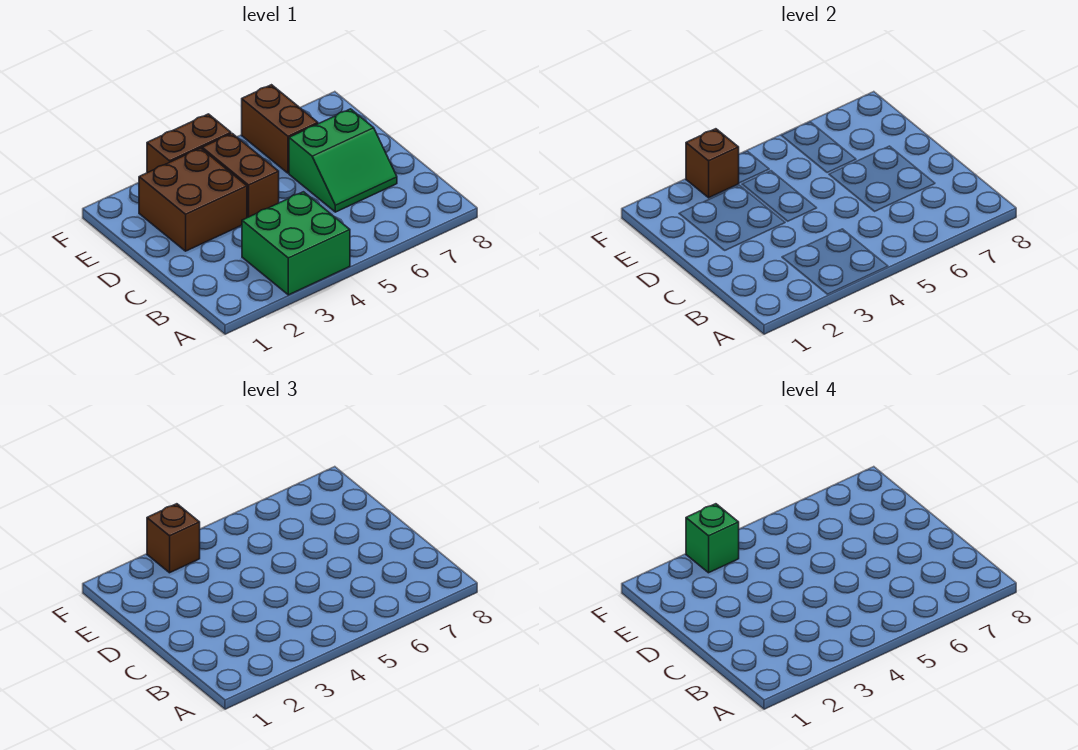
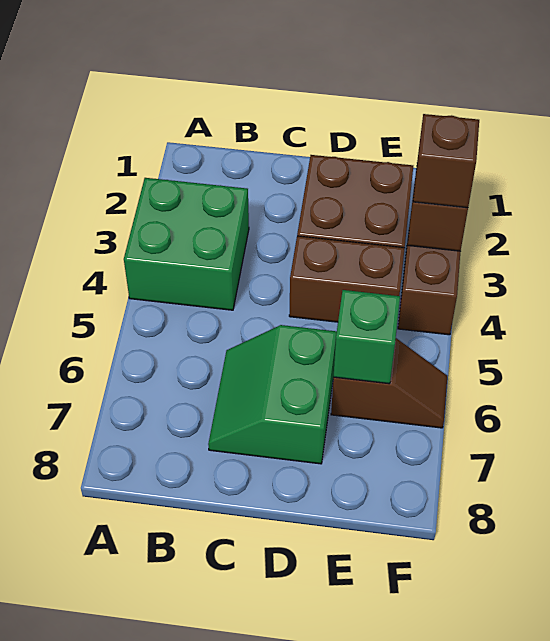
brown 1x2 brick [242,85,318,173] -> brown 1x2 slope [331,338,447,428]
green 1x1 brick [686,504,739,573] -> green 1x1 brick moved to [334,290,400,384]

